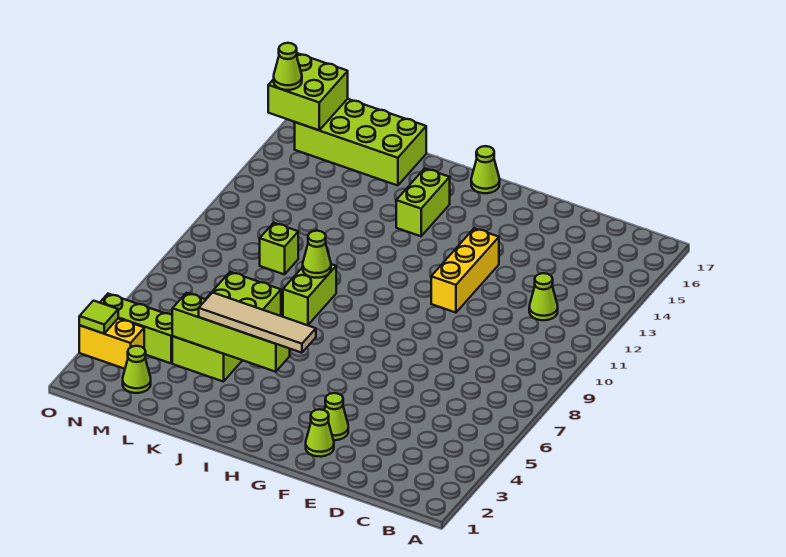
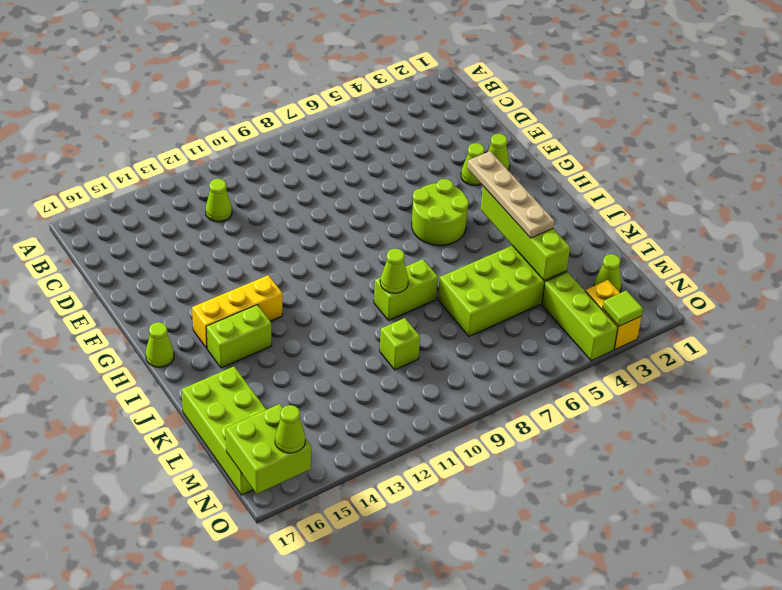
yellow 1x3 brick [431,228,499,313] -> yellow 1x3 brick moved to [192,275,282,348]
none -> lime 2x2 round brick [412,179,469,245]
tan 1x4 tile [199,293,316,353] -> tan 1x4 plate [467,151,554,238]

